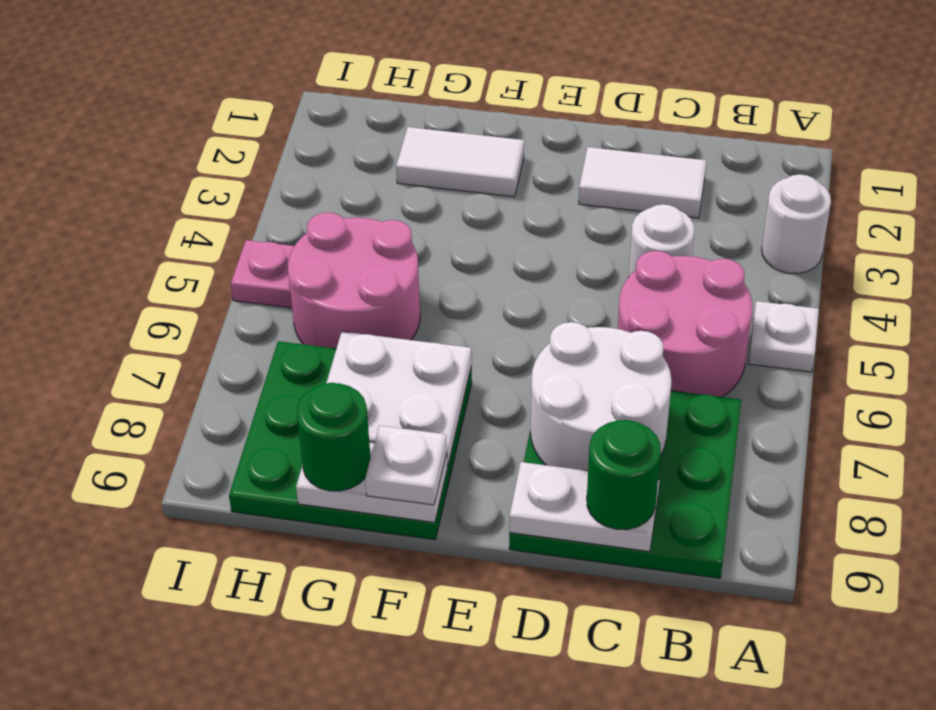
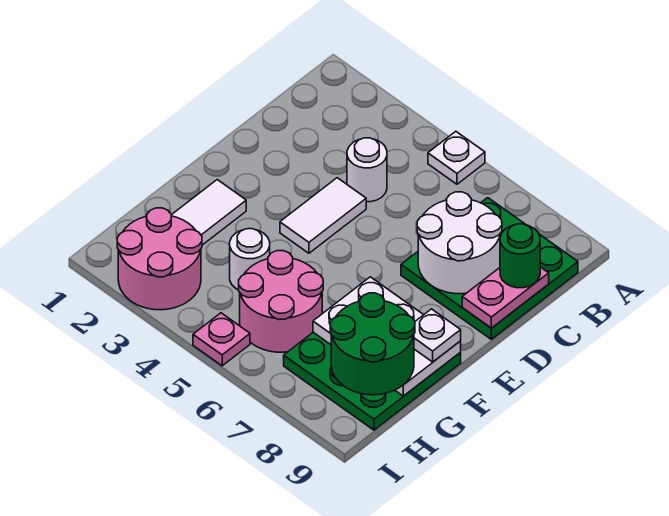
white 1x1 round brick [762,174,831,273] -> white 1x1 round brick moved to [230,229,270,290]
pink 2x2 round brick [618,251,752,397] -> pink 2x2 round brick moved to [117,208,202,310]
white 1x2 tile [579,147,706,218] -> white 1x2 tile moved to [280,178,366,253]
white 1x2 plate [509,462,659,552] -> pink 1x2 plate [462,267,549,328]
green 1x1 round brick [297,383,370,491] -> green 2x2 round brick [330,293,415,395]

